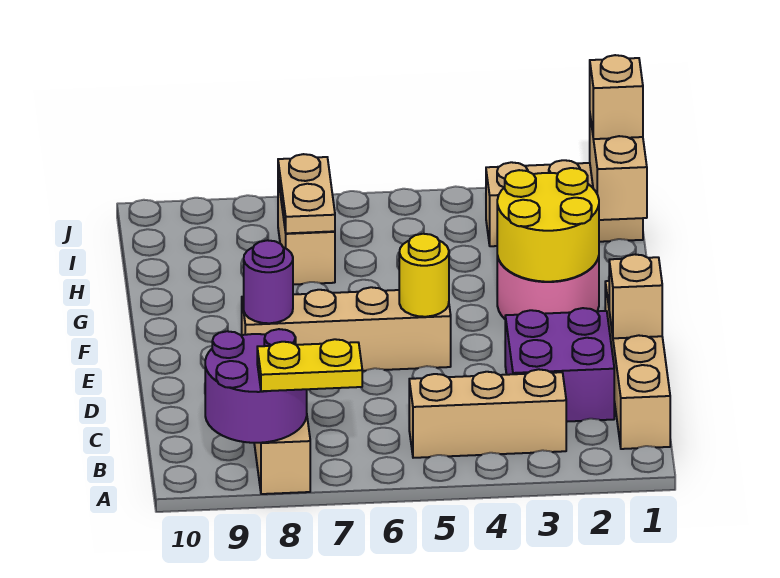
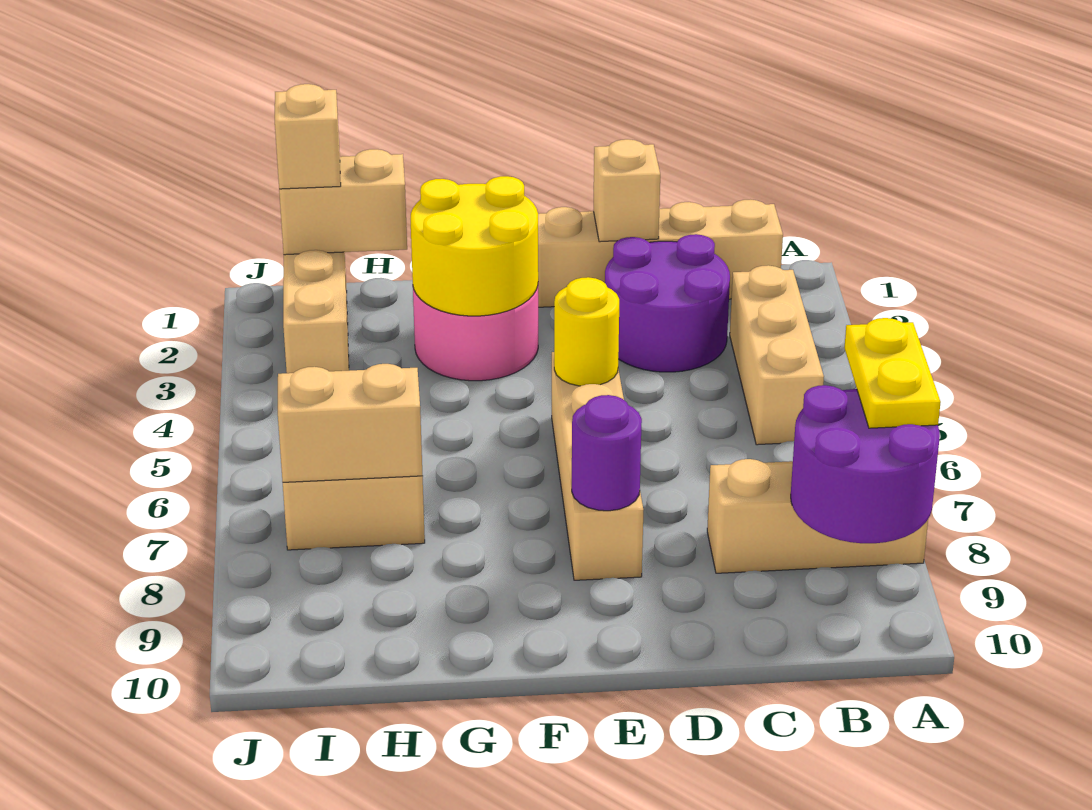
purple 2x2 brick [505,308,614,422] -> purple 2x2 round brick [605,234,730,372]
tan 1x2 plate [278,154,335,233] -> tan 1x2 brick [278,364,423,482]

